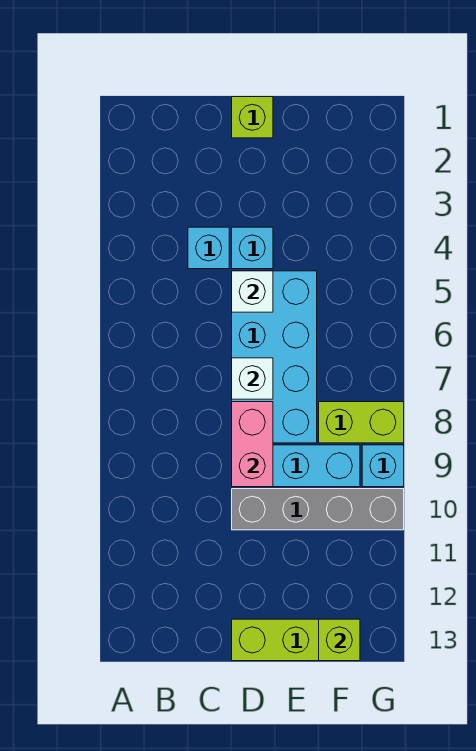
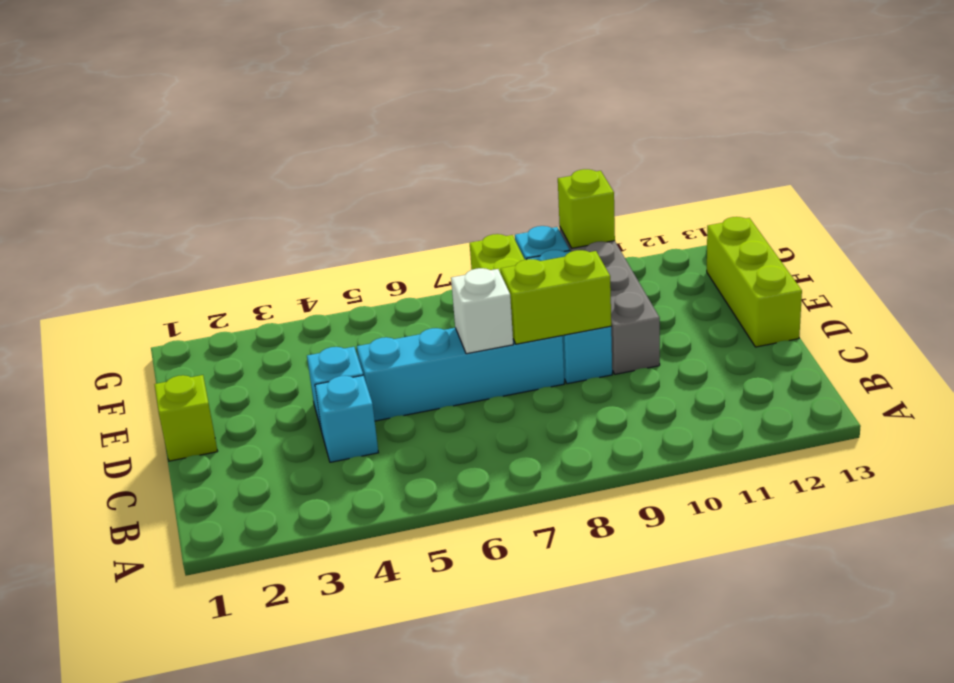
cyan 2x4 brick [232,271,317,443] -> cyan 1x4 brick [357,328,564,421]
white 1x1 brick [232,271,273,312] -> none
pink 1x2 brick [232,402,273,487] -> lime 1x2 brick [501,250,611,344]
lime 1x1 brick [319,619,360,661] -> lime 1x1 brick moved to [558,169,615,248]

